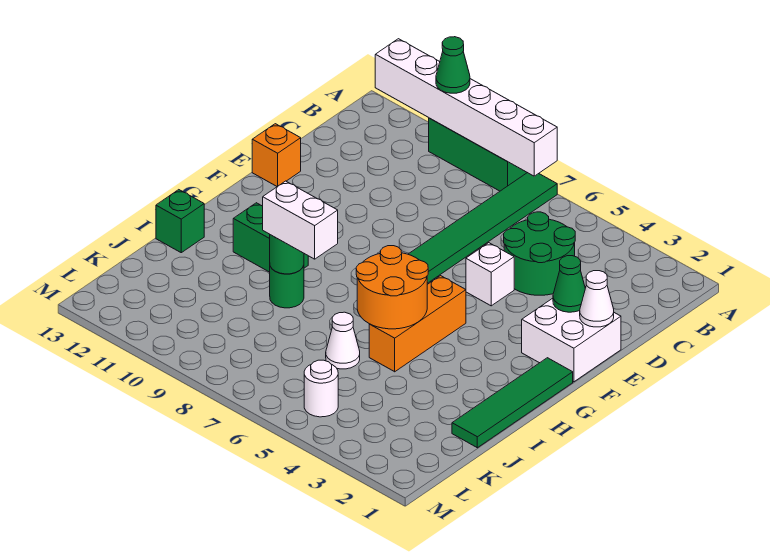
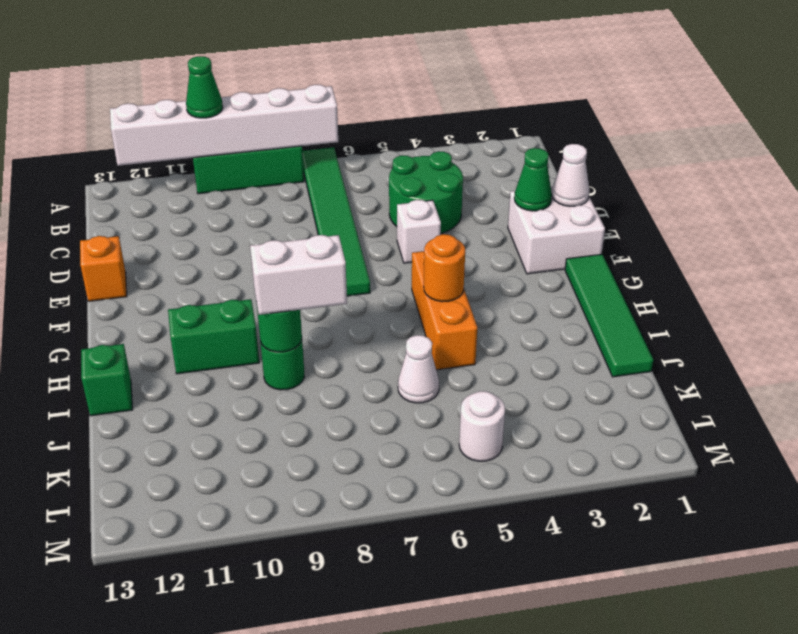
orange 2x2 round brick [356,246,428,329] -> orange 1x1 round brick [424,234,465,302]

